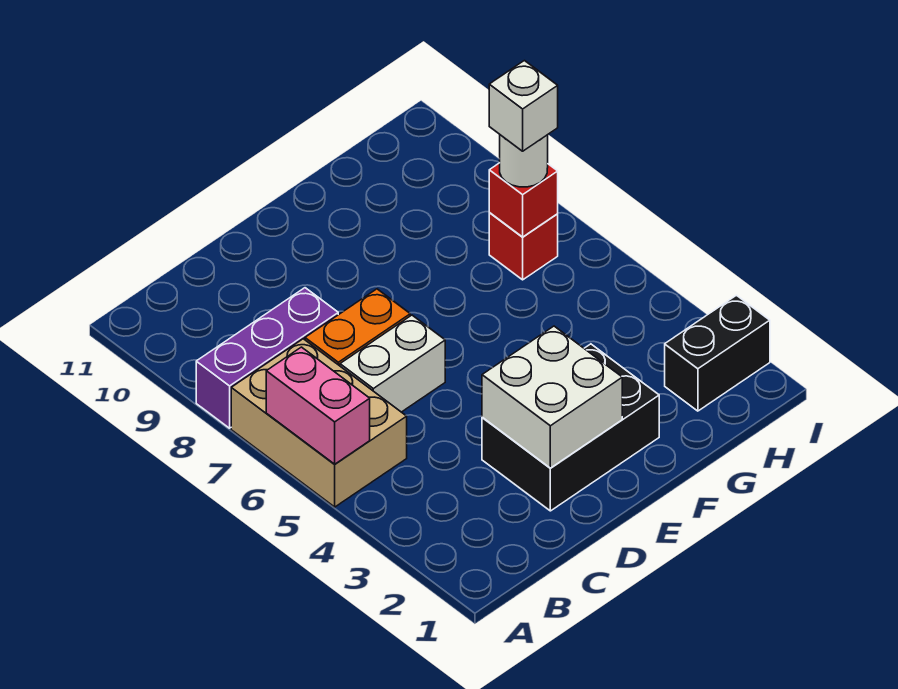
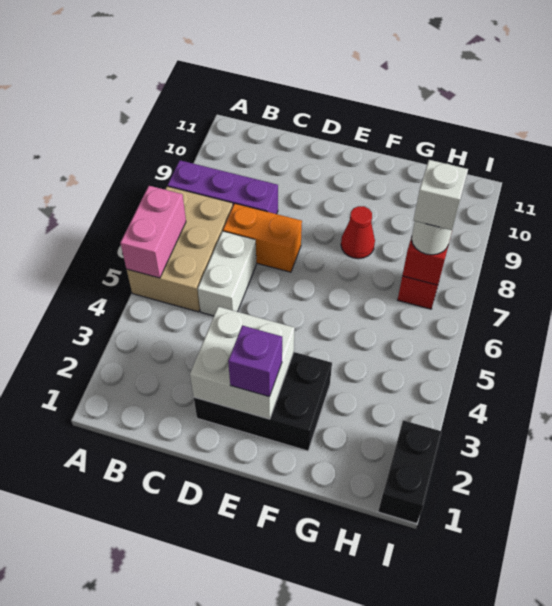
white 1x2 brick [340,315,445,412] -> white 1x2 brick turned to [198,231,256,316]
none -> purple 1x1 brick [228,326,282,397]
none -> red 1x1 cone [341,206,375,259]
black 1x2 brick [665,295,770,411] -> black 1x2 brick turned to [378,420,442,524]

